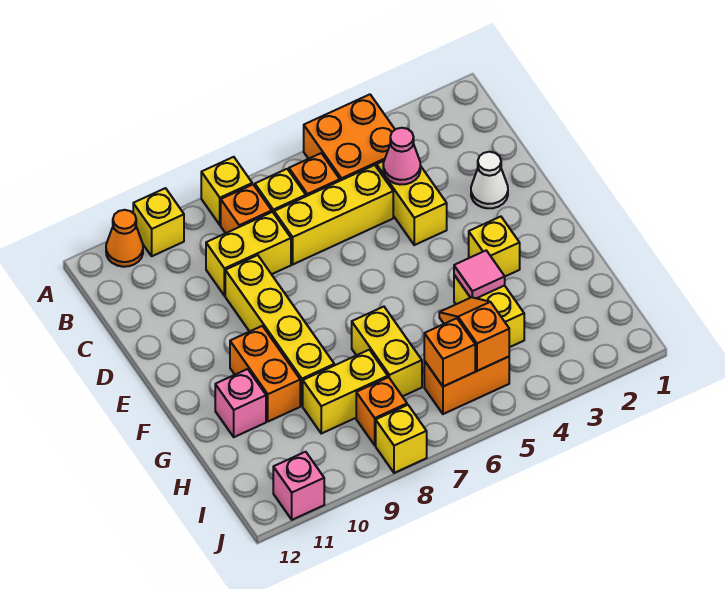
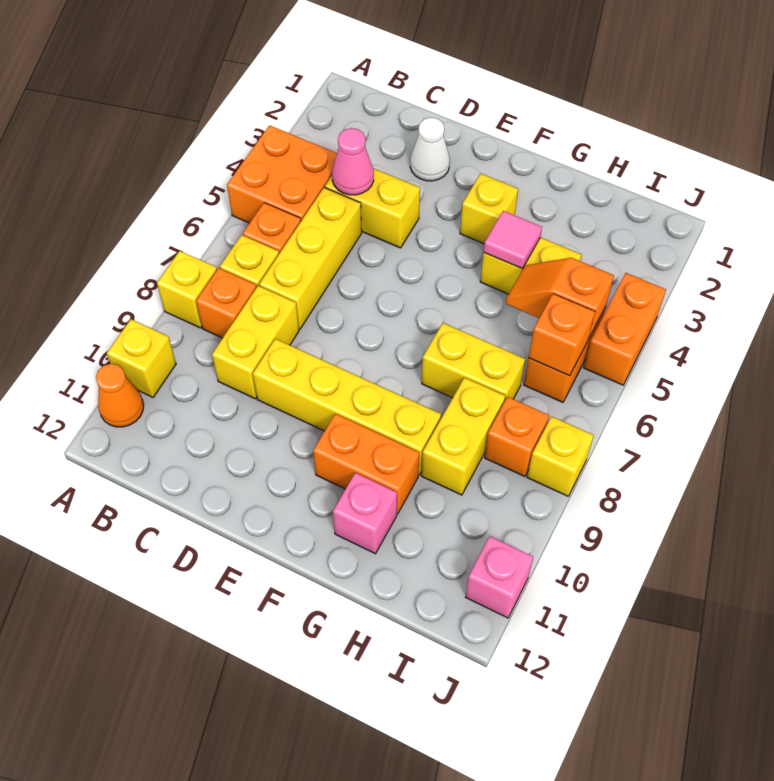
none -> orange 1x2 brick [584,273,666,385]

